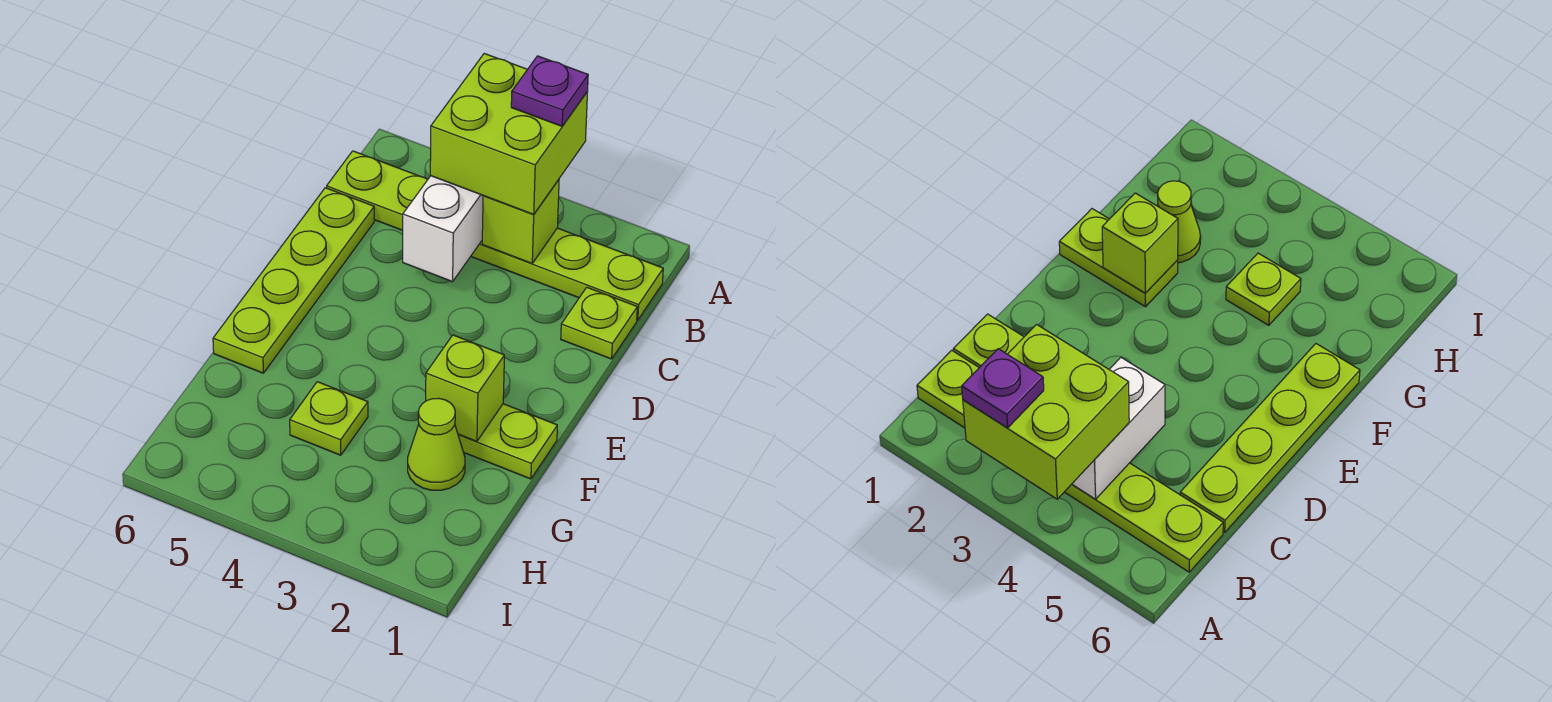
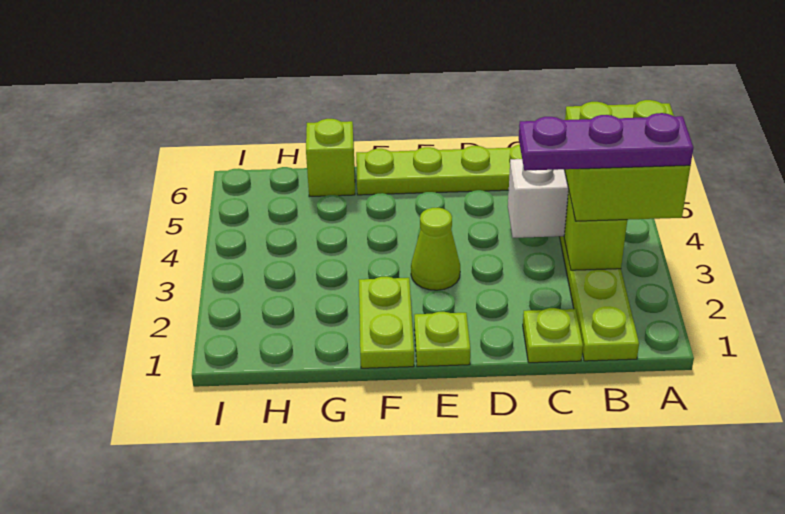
purple 1x1 plate [511,56,588,126] -> purple 1x3 plate [519,113,693,171]
lime 1x1 brick [426,335,504,441] -> lime 1x1 brick moved to [306,119,355,197]
lime 1x1 cone [408,398,465,490] -> lime 1x1 cone moved to [411,208,460,290]
lime 1x1 plate [290,382,368,455] -> lime 1x1 plate moved to [414,312,470,367]

